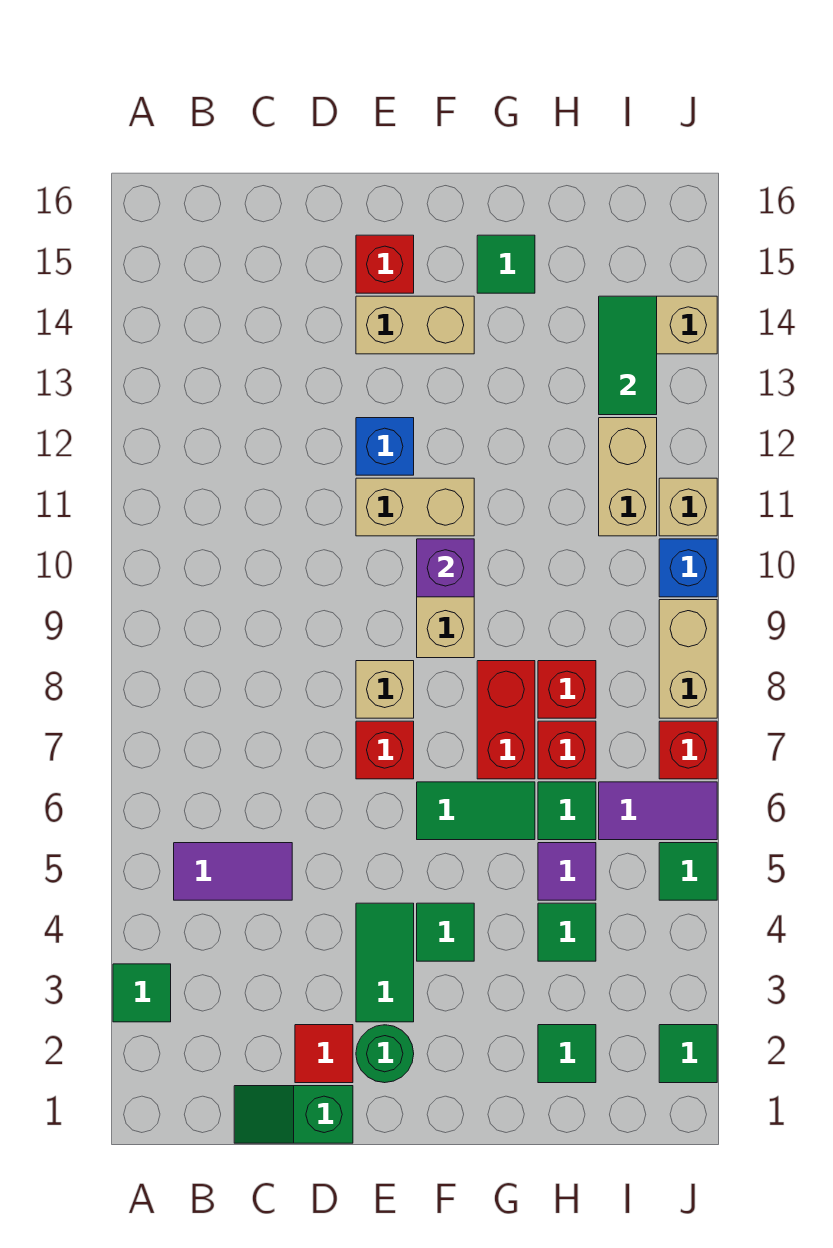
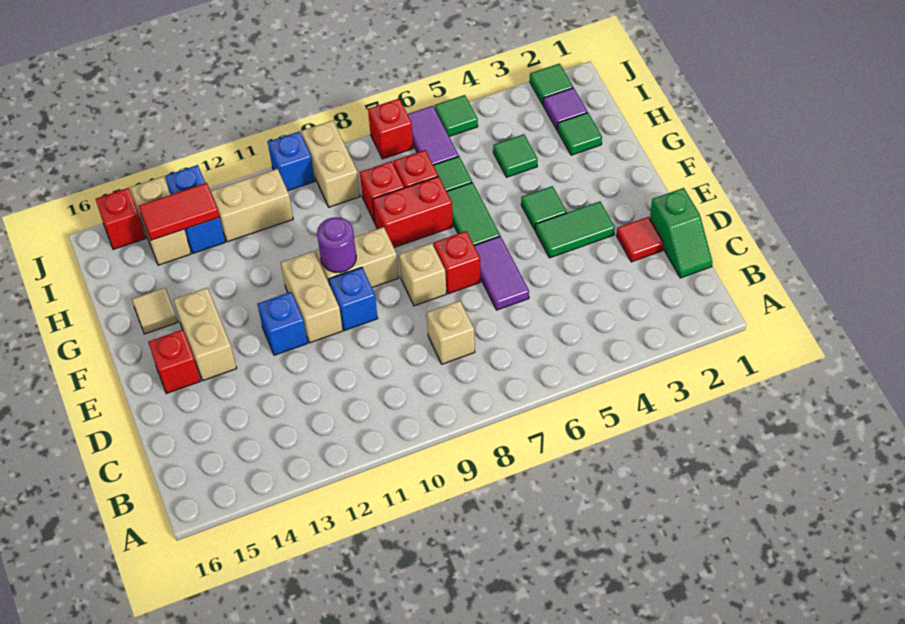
green 1x1 tile [113,964,171,1022] -> none
purple 1x2 tile [174,843,292,900] -> purple 1x2 tile moved to [474,236,529,310]
green 1x1 round brick [356,1025,414,1083] -> none
none -> blue 1x1 brick [329,267,378,330]
purple 1x1 brick [417,539,474,597] -> purple 1x1 round brick [317,217,356,272]
green 1x1 tile [477,235,535,293] -> tan 1x1 tile [132,288,178,334]
purple 1x1 tile [538,843,596,900] -> purple 1x1 tile moved to [543,88,587,130]
none -> blue 1x2 brick [165,165,225,253]
green 1x2 tile [599,296,657,415] -> red 1x2 tile [138,183,219,240]
tan 1x2 brick [659,600,717,718] -> tan 1x2 brick turned to [301,120,360,207]
tan 1x1 brick [659,478,717,536] -> tan 1x1 brick moved to [427,301,475,364]
none -> red 1x1 brick [96,188,146,249]

